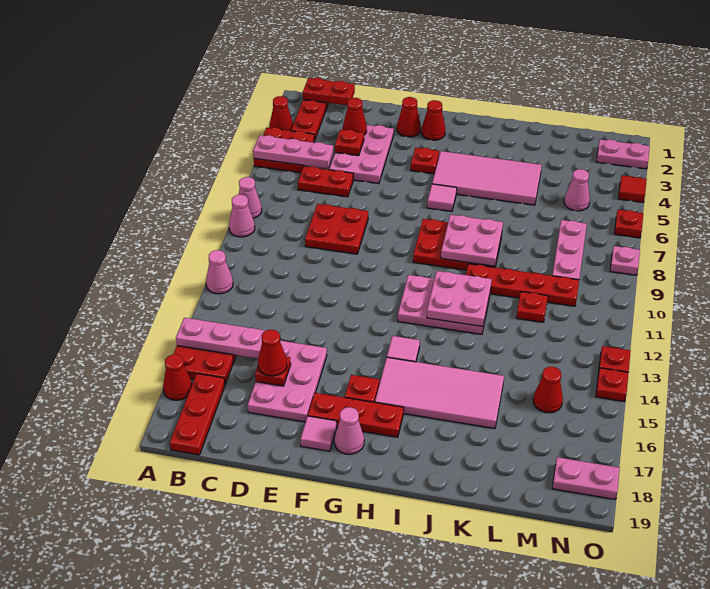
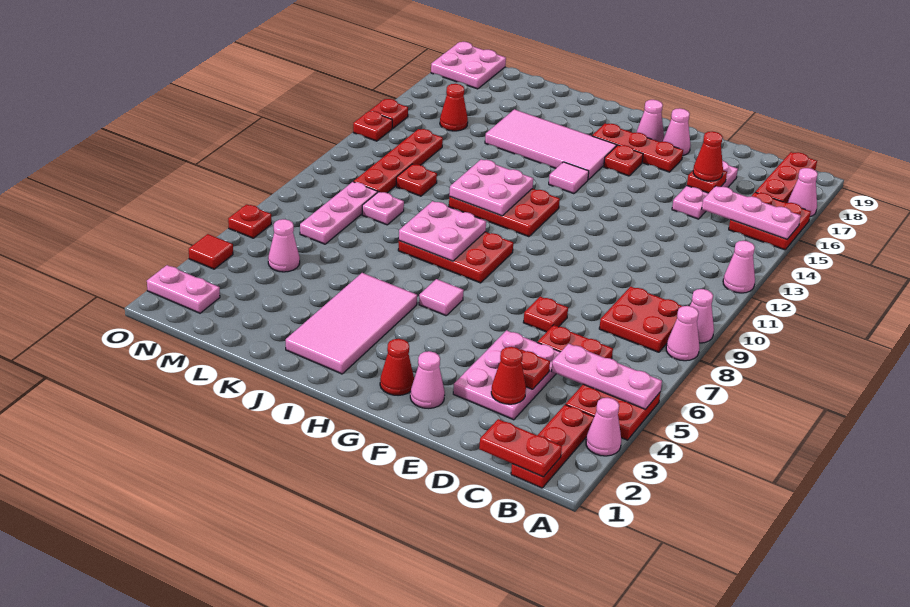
red 1x1 cone [270,96,293,131] -> pink 1x1 cone [586,398,621,456]
red 1x1 cone [163,354,192,400] -> pink 1x1 cone [788,168,818,217]
red 2x2 plate [305,204,368,254] -> red 2x2 plate moved to [599,287,682,352]
pink 2x3 plate [248,341,327,422] -> pink 1x3 plate [672,161,738,219]
red 1x1 cone [397,97,421,137] -> pink 1x1 cone [410,351,445,409]
pink 1x1 tile [300,416,337,451] -> pink 1x1 cone [663,108,691,155]
red 1x1 plate [411,148,439,174] -> red 1x1 plate moved to [523,297,568,332]
pink 2x4 tile [432,151,542,205] -> pink 2x4 tile turned to [286,273,417,374]
pink 2x3 plate [398,275,491,334] -> red 2x3 plate [449,189,560,237]
red 1x4 plate [466,264,579,306] -> red 1x4 plate turned to [354,129,443,193]
pink 1x2 plate [552,457,620,499] -> pink 2x2 plate [431,42,506,89]
pink 1x1 plate [610,246,640,275] -> pink 1x1 plate moved to [362,192,404,225]

